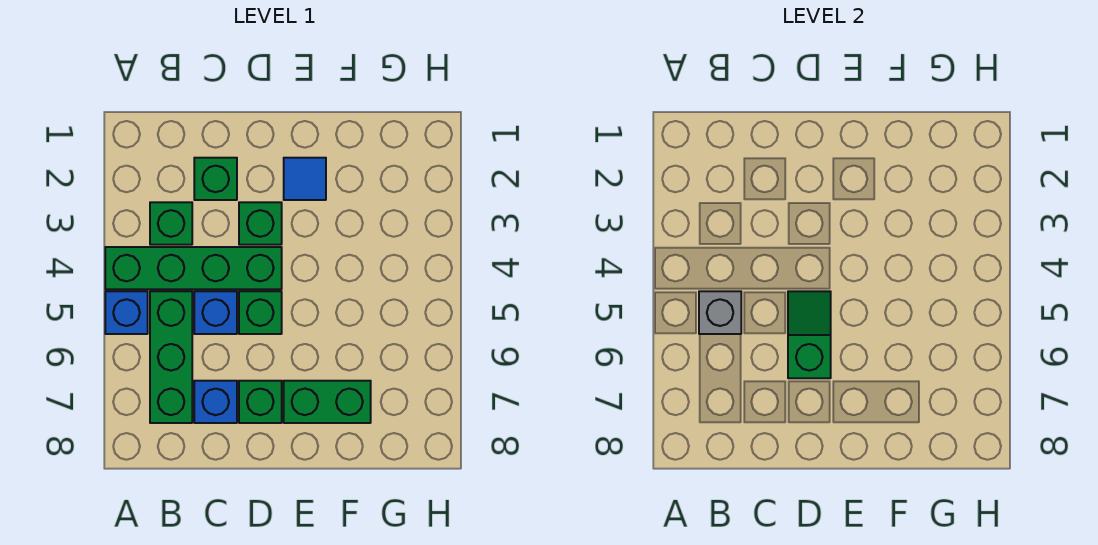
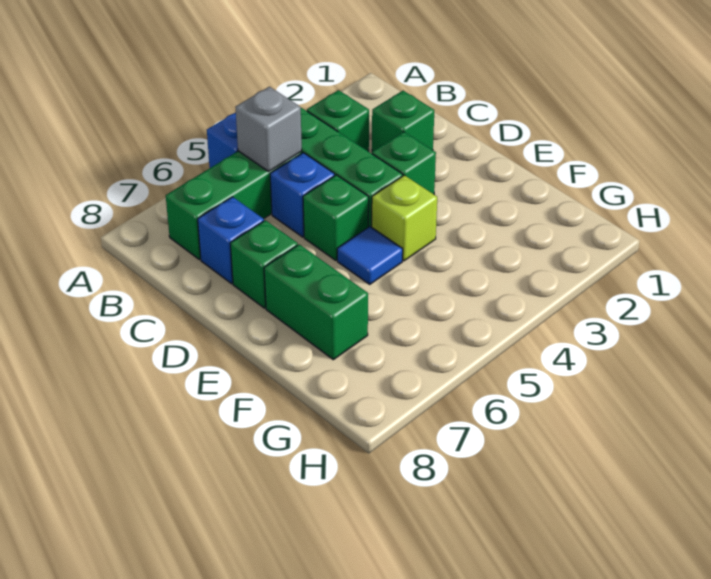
green 1x2 slope [788,291,831,378] -> none
blue 1x1 tile [284,158,326,200] -> blue 1x1 tile moved to [337,227,403,284]
none -> lime 1x1 brick [372,175,437,261]

